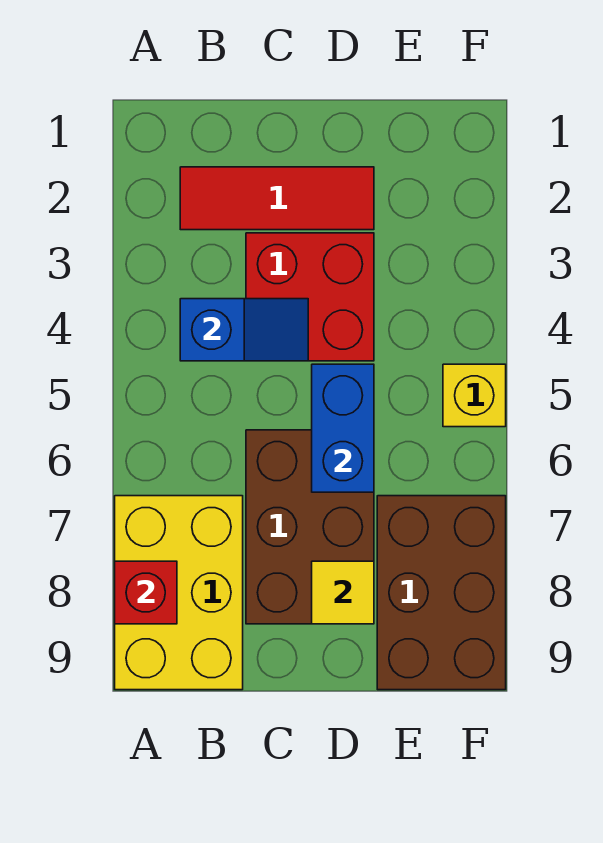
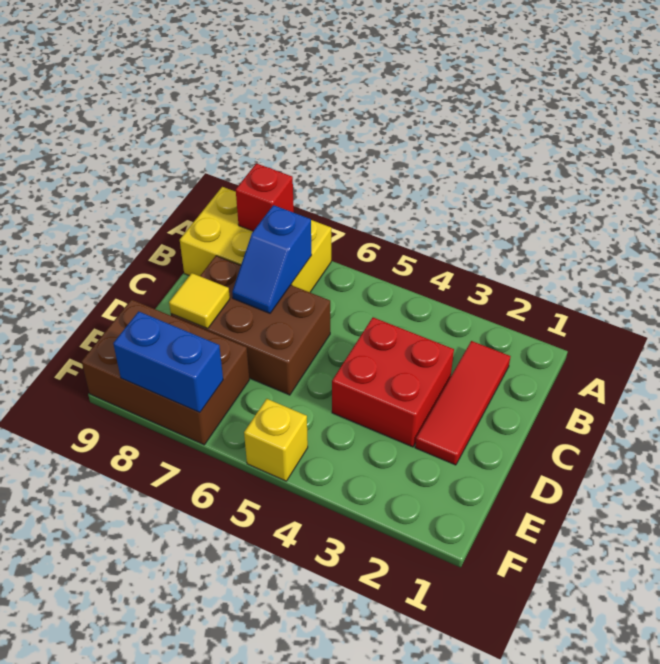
blue 1x2 slope [180,299,308,361] -> blue 1x2 slope moved to [232,205,312,313]
blue 1x2 brick [312,364,374,492] -> blue 1x2 brick moved to [113,311,223,413]

